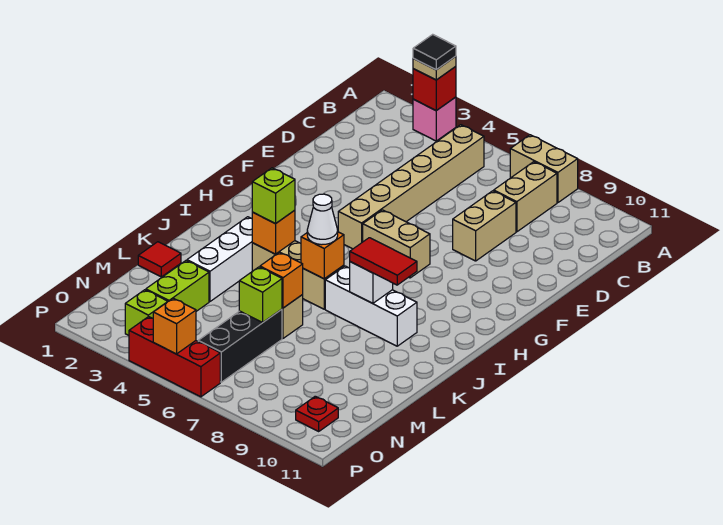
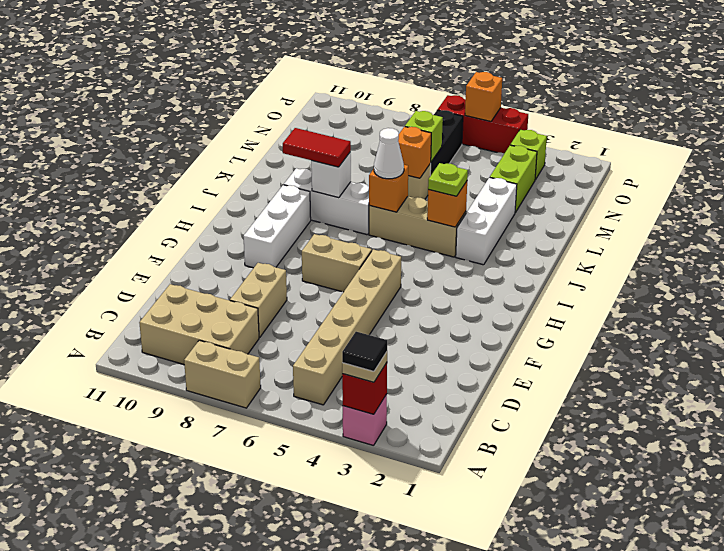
tan 1x2 brick [494,162,557,232] -> tan 2x3 brick [139,284,259,364]
none -> white 1x3 brick [243,185,311,268]
lime 1x1 brick [252,168,295,224] -> lime 1x1 plate [428,163,468,196]
red 1x1 tile [138,242,181,277] -> none
red 1x1 plate [296,396,338,431] -> none

